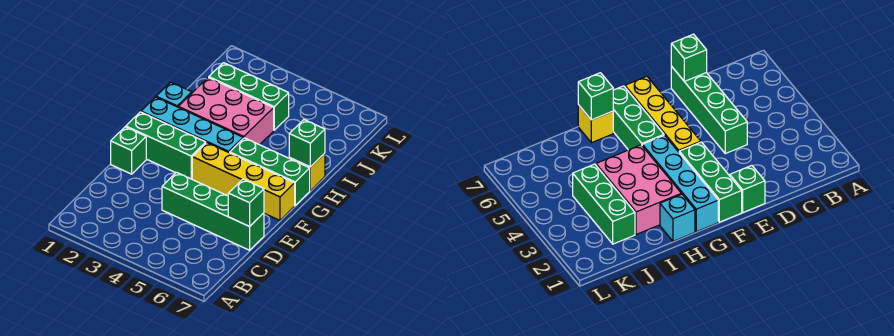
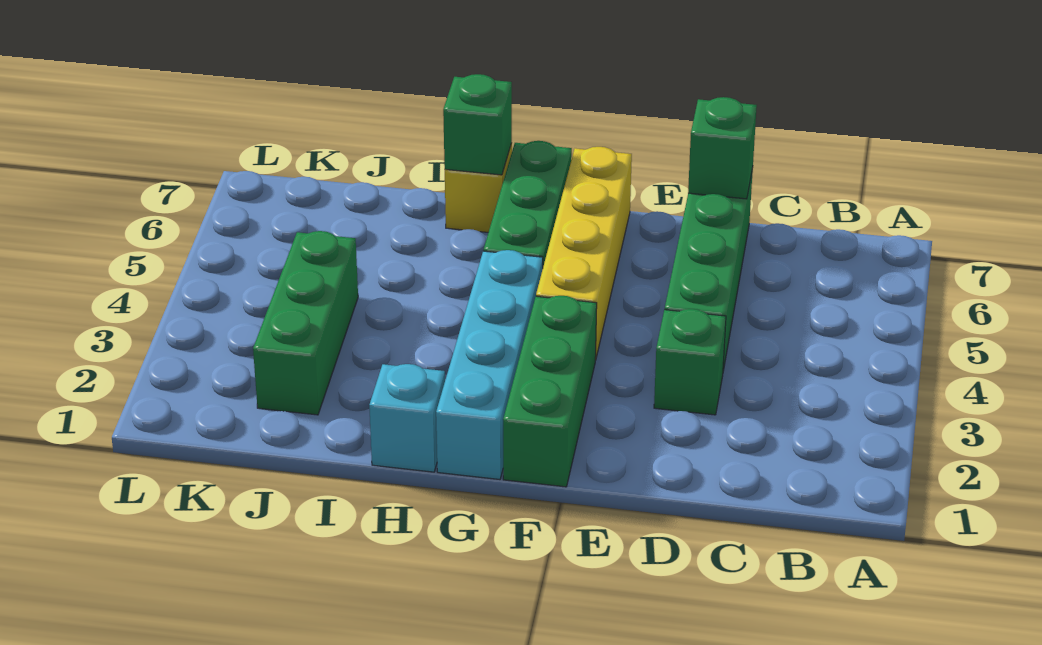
green 1x1 brick [111,127,146,174] -> green 1x1 brick moved to [654,309,726,415]
pink 2x3 brick [178,77,274,145] -> none

